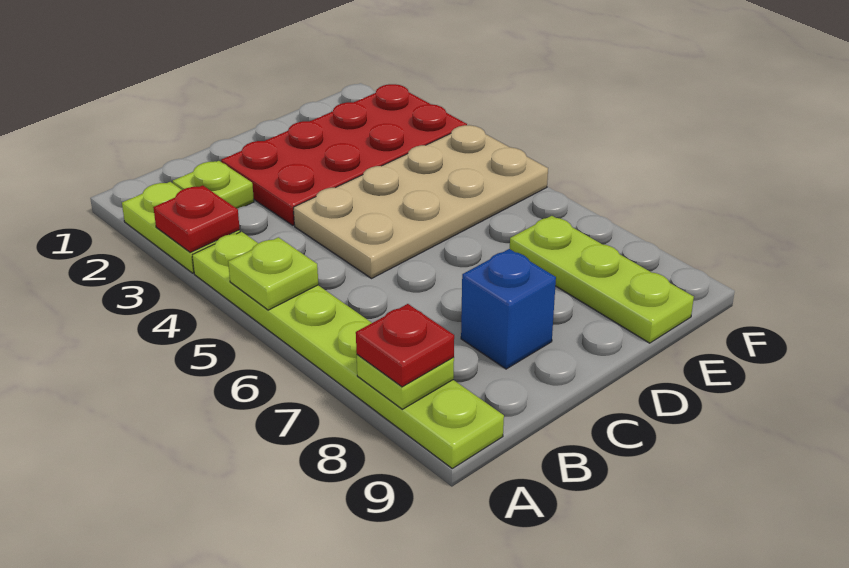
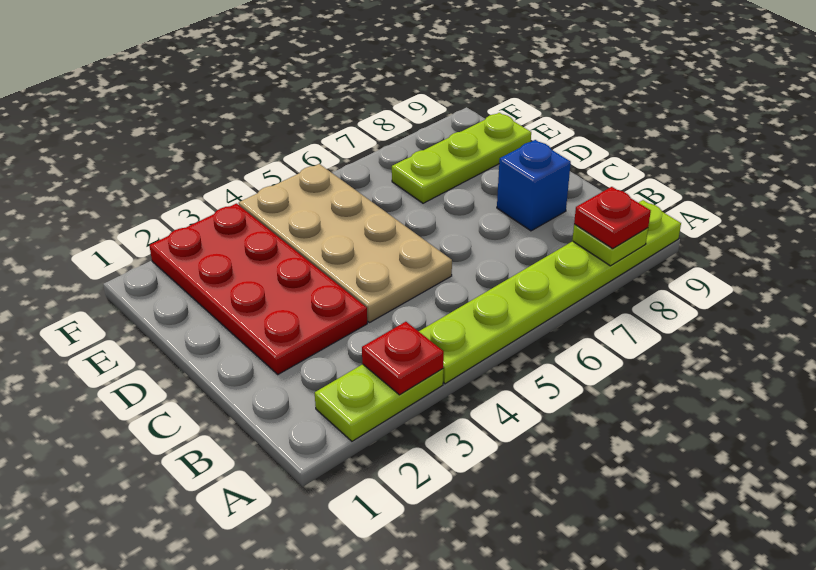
lime 1x1 plate [228,237,318,310] -> none
lime 1x1 plate [173,161,254,209] -> none

